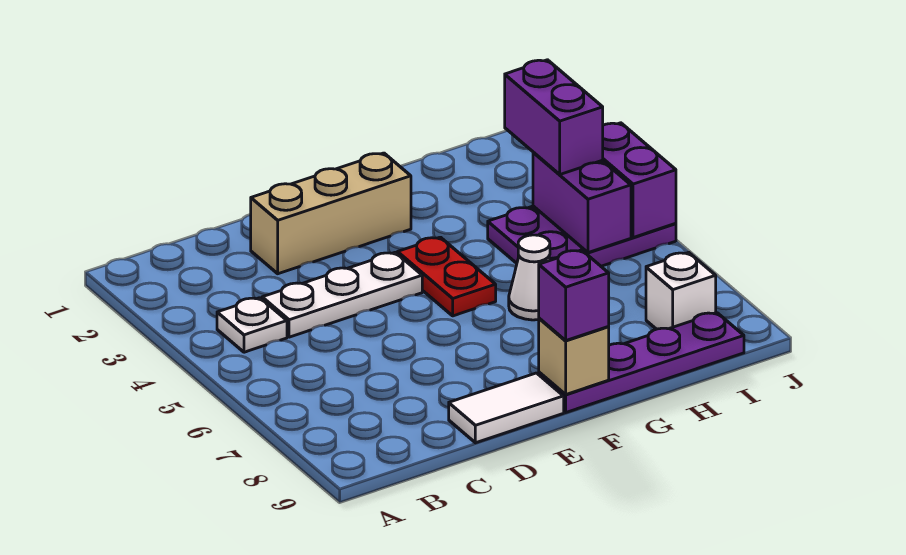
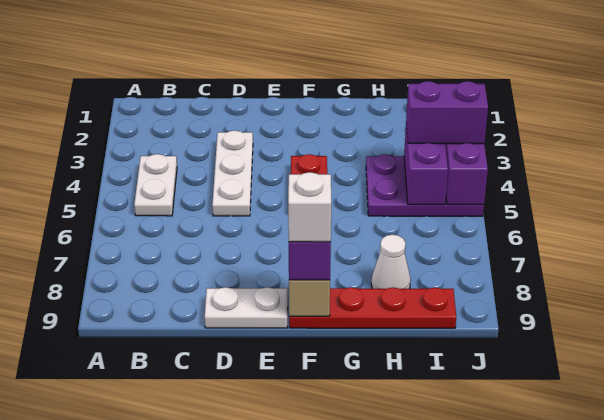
white 1x1 plate [217,298,287,352] -> white 1x2 plate [134,154,177,216]
white 1x3 plate [262,252,422,337] -> white 1x3 plate turned to [212,130,253,216]
tan 1x3 brick [251,153,411,274] -> none
white 1x2 tile [449,373,564,443] -> white 1x2 plate [205,287,288,328]
purple 1x4 plate [539,313,744,412] -> red 1x4 plate [289,287,456,328]
white 1x1 cone [509,235,550,320] -> white 1x1 cone moved to [371,235,411,289]
purple 1x2 brick [505,60,603,174] -> purple 1x2 brick turned to [406,81,488,144]
white 1x1 brick [646,252,716,329] -> white 1x1 brick moved to [288,172,331,242]

